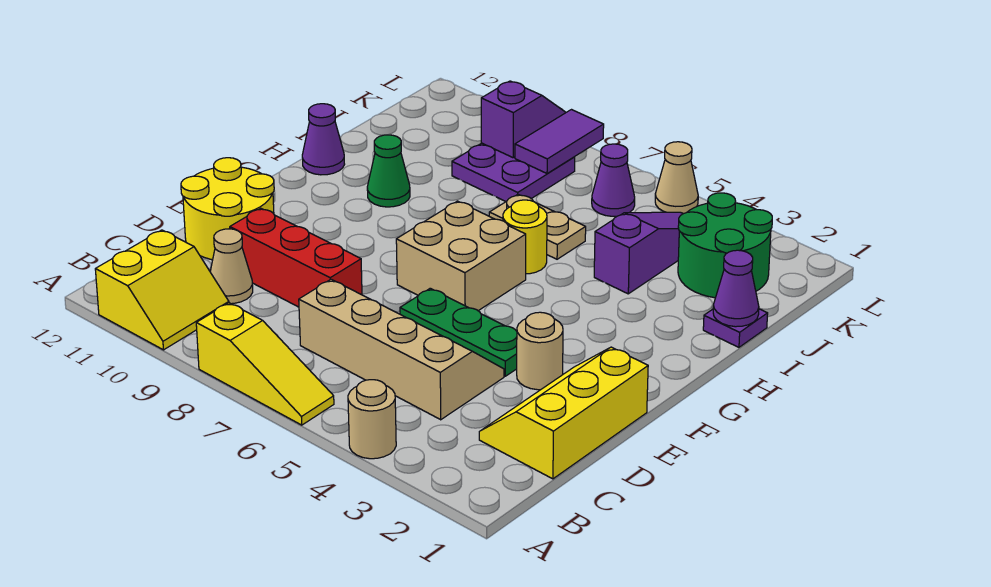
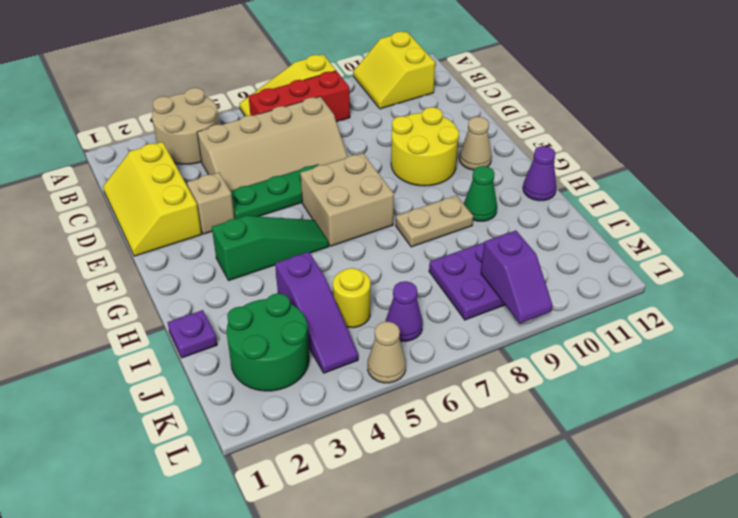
tan 1x1 round brick [348,380,396,459] -> tan 2x2 round brick [152,88,219,164]
yellow 2x3 slope [479,347,648,479] -> yellow 2x3 slope turned to [103,142,202,256]
tan 1x1 cone [210,229,253,304] -> tan 1x1 cone moved to [460,117,492,170]
red 1x3 brick [230,208,362,307] -> red 1x3 brick moved to [249,71,350,122]
yellow 2x2 round brick [181,158,274,260] -> yellow 2x2 round brick moved to [391,107,459,186]
tan 1x1 round brick [517,312,563,390] -> tan 1x1 brick [187,173,234,234]
none -> green 1x3 slope [212,216,329,281]
yellow 1x1 round brick [503,200,547,274] -> yellow 1x1 round brick moved to [333,268,370,328]
purple 1x1 cone [713,250,759,327] -> none
tan 1x2 plate [489,195,586,259] -> tan 1x2 plate moved to [396,196,473,247]
purple 1x2 tile [515,110,604,174] -> none

